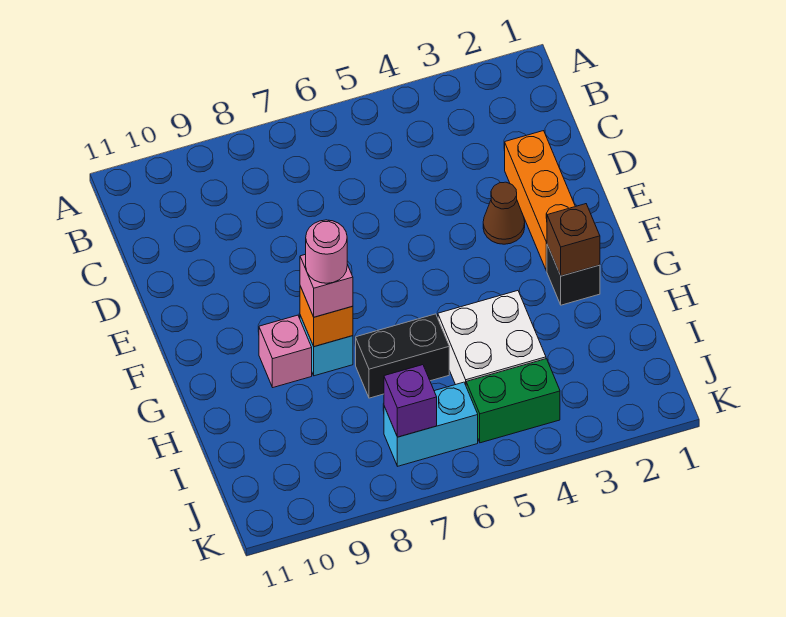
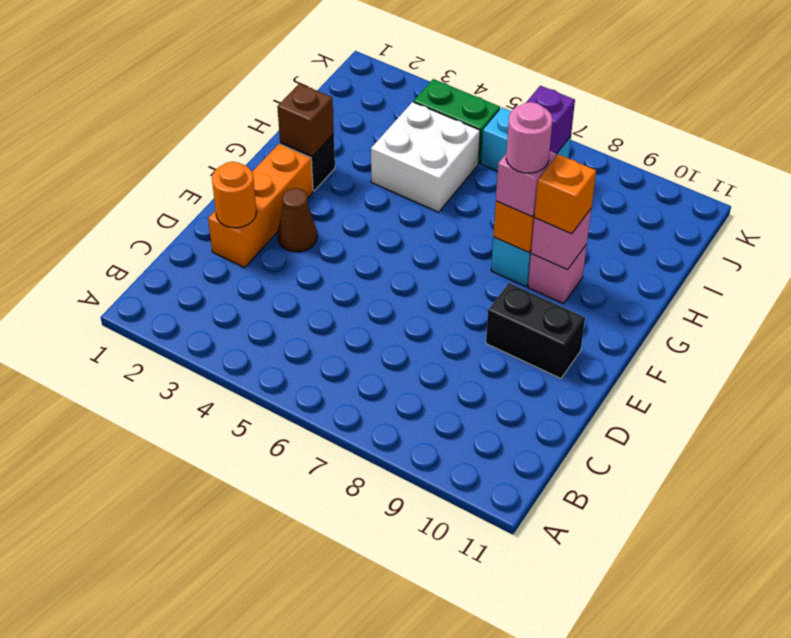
none -> orange 1x1 round brick [212,162,256,228]
none -> pink 1x1 brick [531,209,591,270]
none -> orange 1x1 brick [534,155,596,234]
black 1x2 brick [356,314,449,398] -> black 1x2 brick moved to [486,283,585,378]

